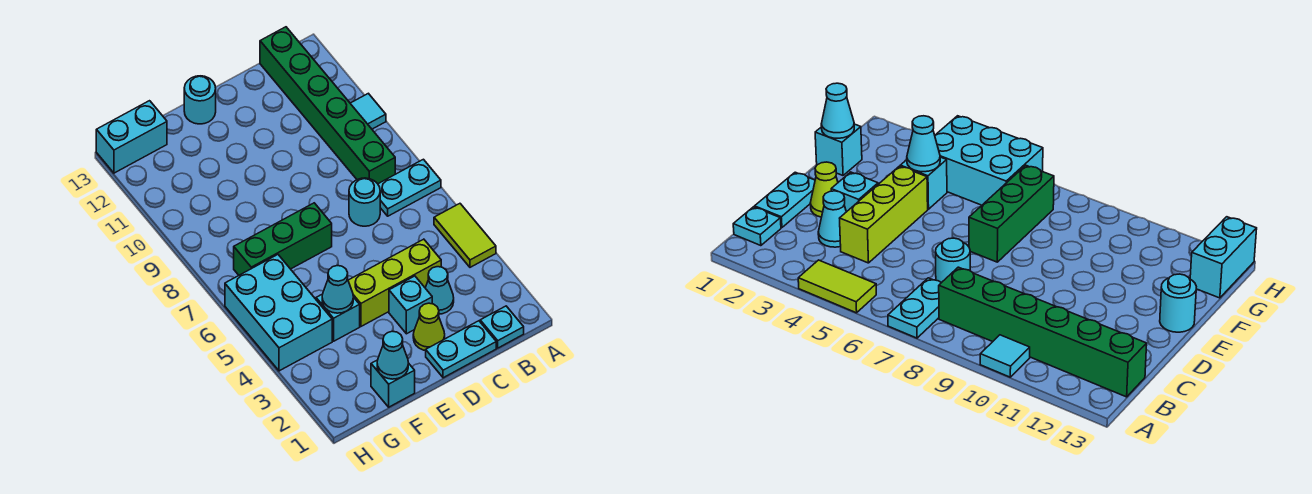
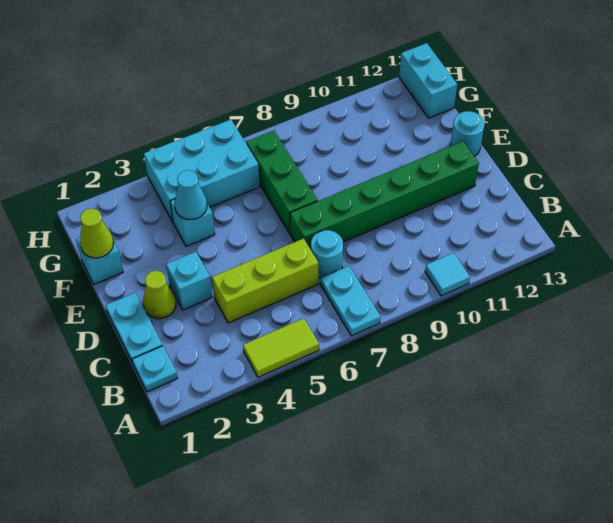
green 1x6 brick [260,27,395,184] -> green 1x6 brick moved to [290,141,479,250]
cyan 1x1 cone [426,267,454,314] -> none
lime 1x3 brick [348,239,441,326] -> lime 1x3 brick turned to [212,239,318,323]
cyan 1x1 cone [377,331,408,379] -> lime 1x1 cone [80,208,114,258]

